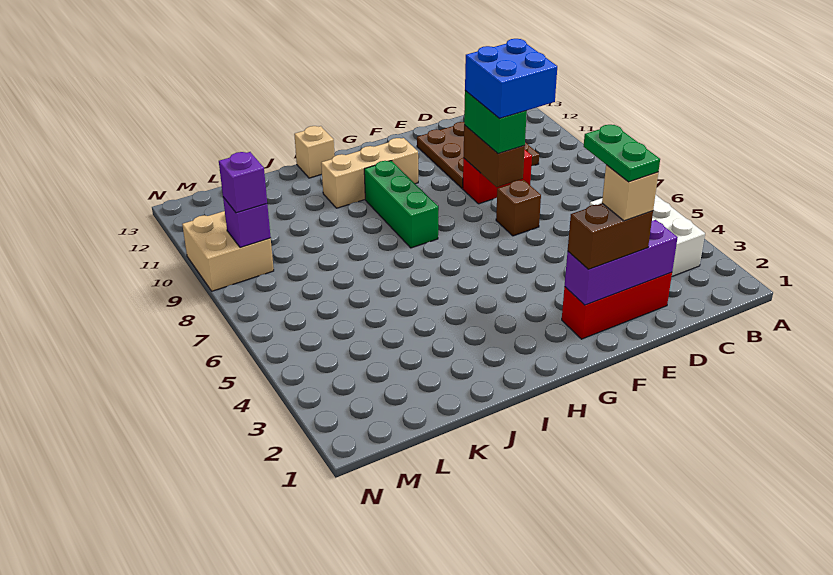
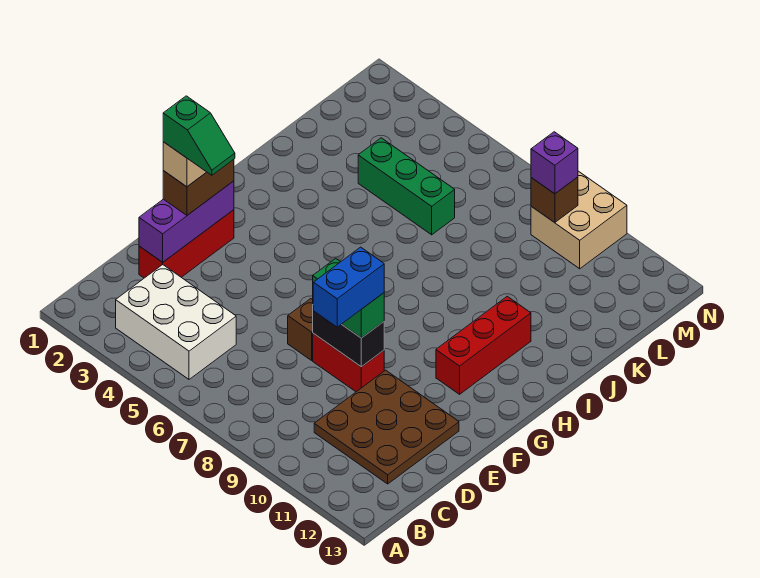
blue 2x2 brick [465,39,557,118] -> blue 1x2 brick [313,247,384,327]
red 1x2 brick [463,150,532,204] -> red 1x2 brick turned to [313,333,384,392]
green 1x2 plate [584,125,660,182] -> green 1x2 slope [163,96,235,175]
brown 1x2 brick [463,125,525,187] -> black 1x2 brick [313,311,384,367]
tan 1x3 brick [321,138,418,208] -> red 1x3 brick [436,296,531,394]
green 1x3 brick [364,161,438,248] -> green 1x3 brick moved to [358,138,455,235]
tan 1x1 brick [294,126,335,178] -> none
purple 1x1 brick [223,197,271,248] -> brown 1x1 brick [531,177,578,223]

